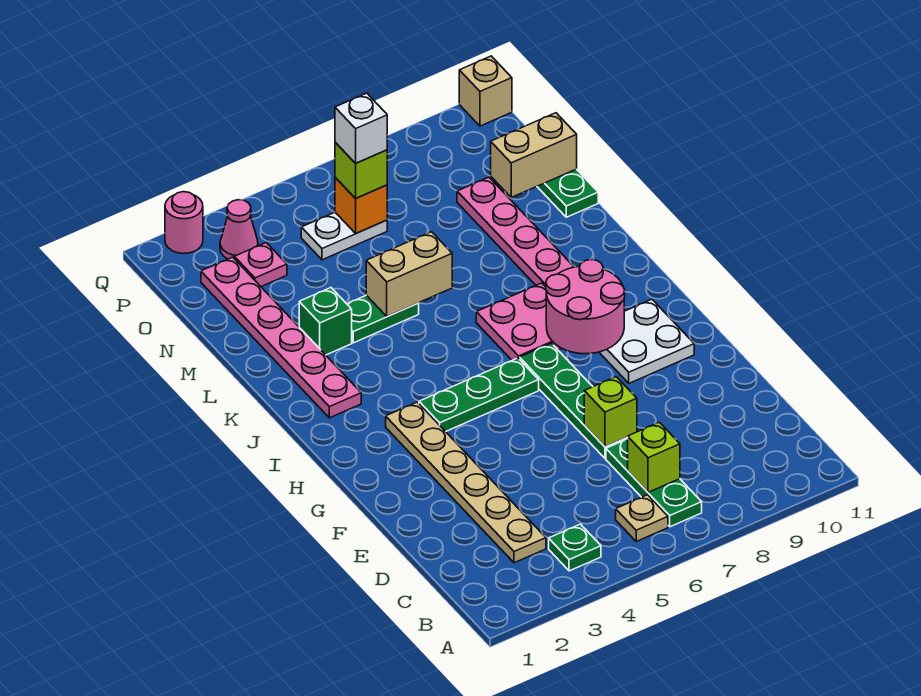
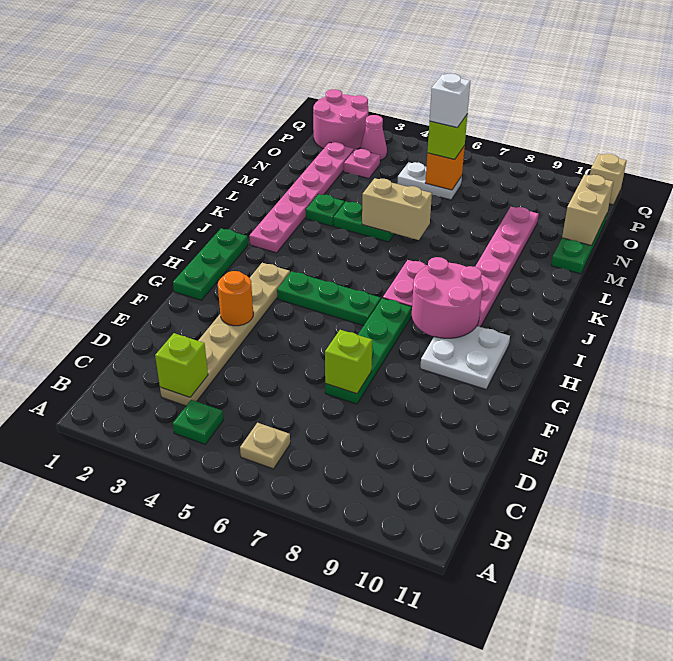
green 1x3 plate [606,439,702,527] -> green 1x3 plate moved to [173,228,248,300]
lime 1x1 brick [628,422,680,492] -> lime 1x1 brick moved to [155,333,208,397]
none -> orange 1x1 round brick [218,271,253,326]
green 1x1 brick [299,288,352,355] -> green 1x1 plate [306,194,344,226]
tan 1x2 brick [491,113,577,197] -> tan 1x2 brick turned to [562,175,613,246]
pink 1x1 round brick [165,192,203,253] -> pink 2x2 round brick [313,89,368,150]

